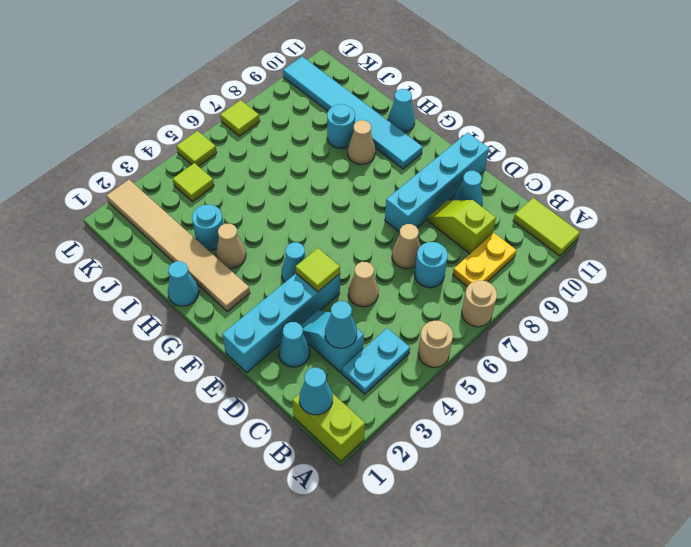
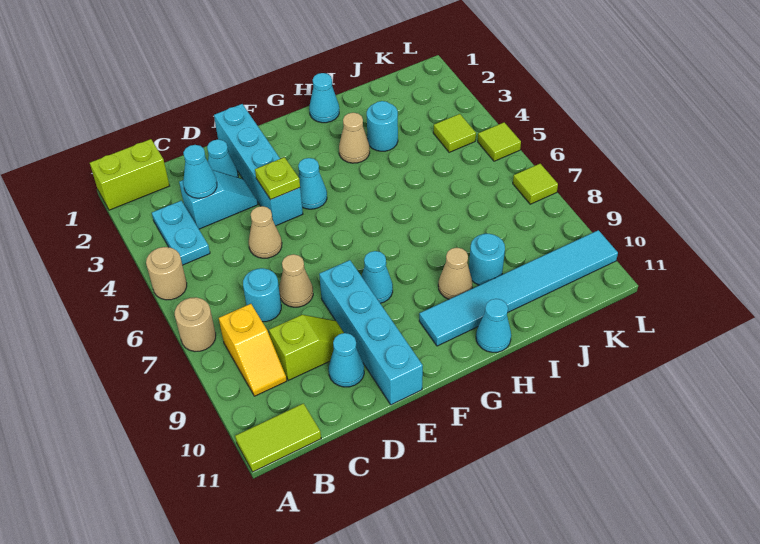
cyan 1x1 cone [299,368,333,415] -> cyan 1x1 cone moved to [362,251,393,303]
yellow 1x2 plate [453,233,516,287] -> yellow 1x2 slope [219,304,287,396]
lime 1x1 tile [296,248,340,292] -> lime 1x1 plate [255,157,300,200]
tan 1x6 tile [106,180,250,312] -> none

